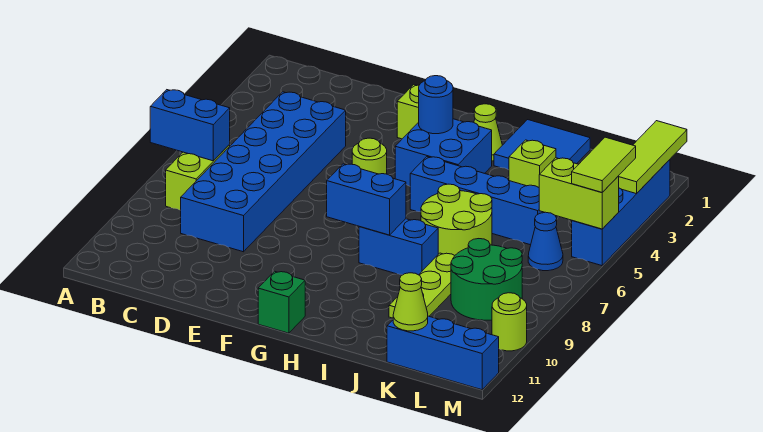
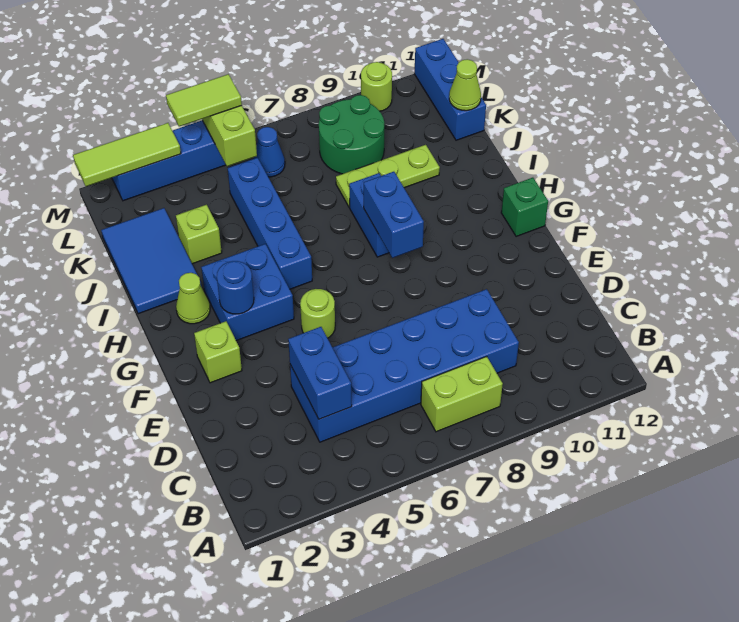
blue 1x2 brick [150,90,230,161] -> blue 1x2 brick moved to [288,327,352,419]
blue 2x2 tile [494,120,590,170] -> blue 2x3 tile [101,208,202,314]
lime 2x2 round brick [421,184,492,255] -> none

